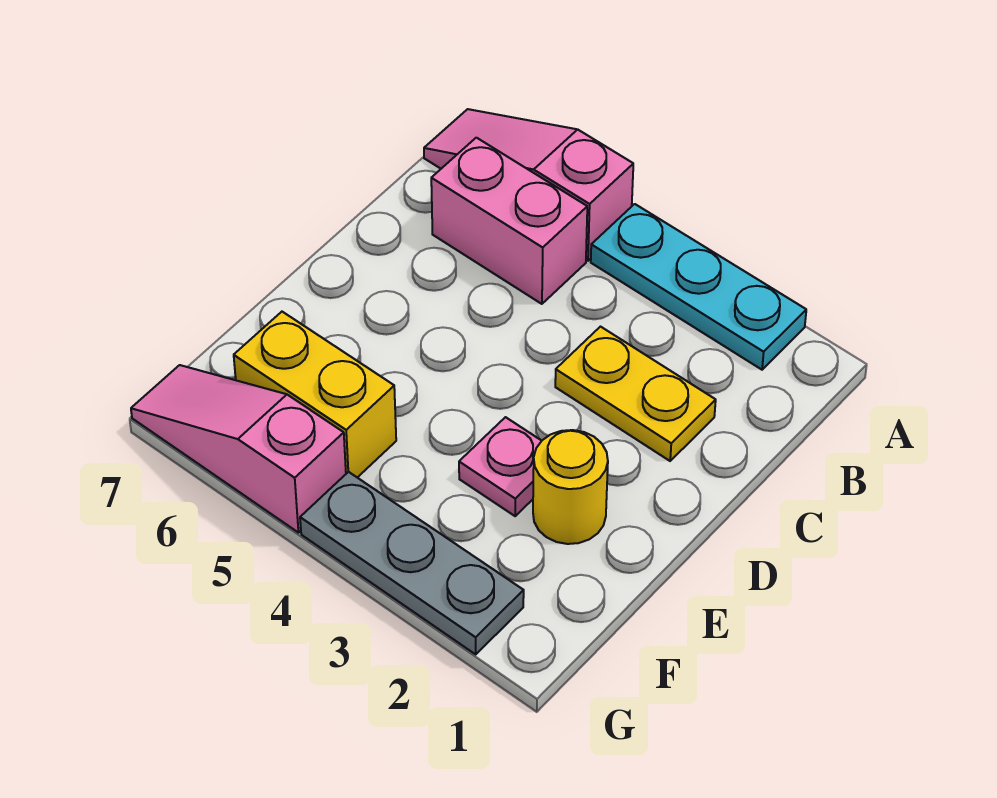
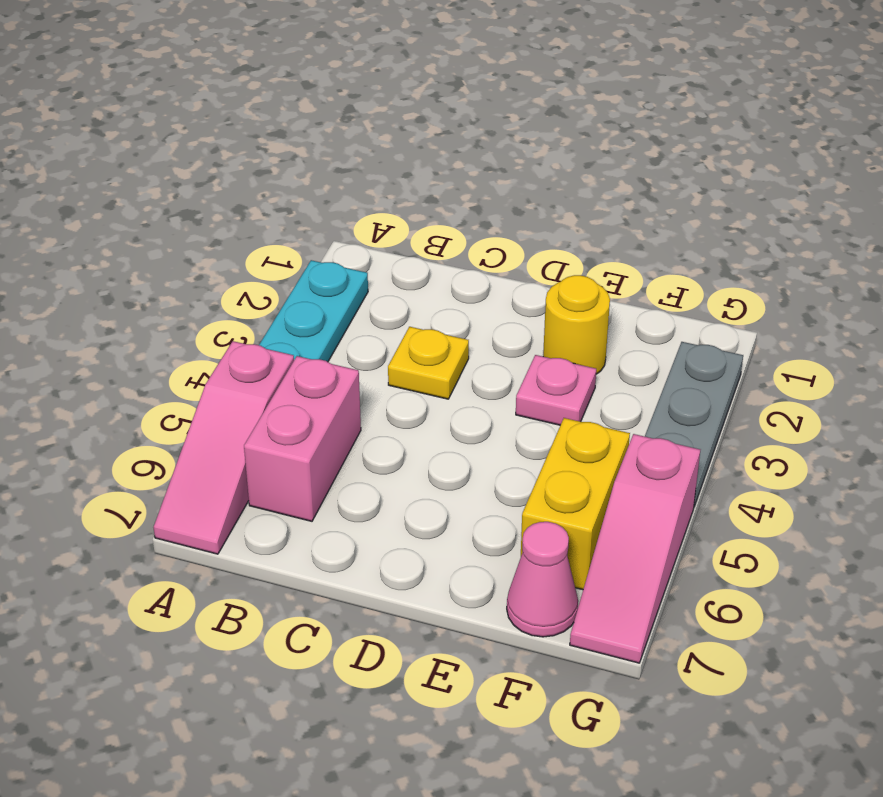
yellow 1x2 plate [555,327,716,461] -> yellow 1x1 plate [388,327,469,399]
none -> pink 1x1 cone [507,522,578,637]

